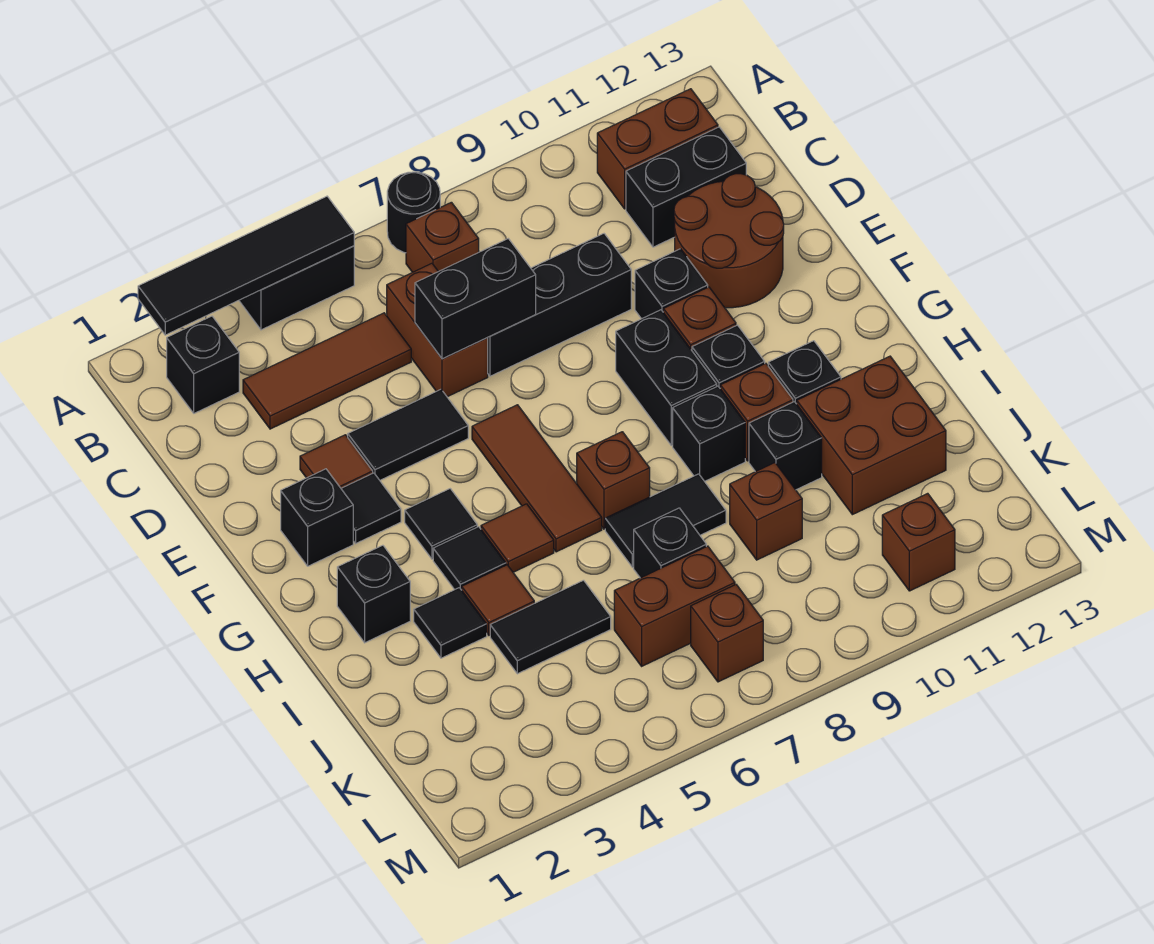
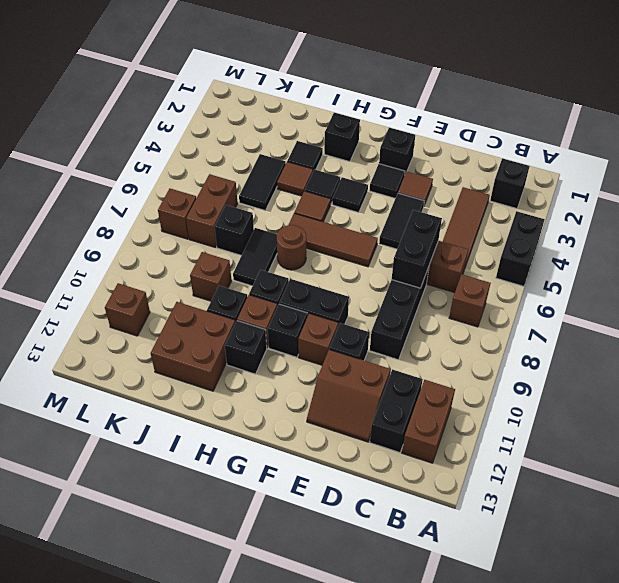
black 1x4 tile [138,196,354,335] -> none
black 1x1 round brick [387,172,440,253] -> none
brown 2x2 round brick [674,174,784,308] -> brown 2x2 slope [307,350,391,442]
brown 1x1 brick [577,432,650,529] -> brown 1x1 round brick [277,225,306,270]

